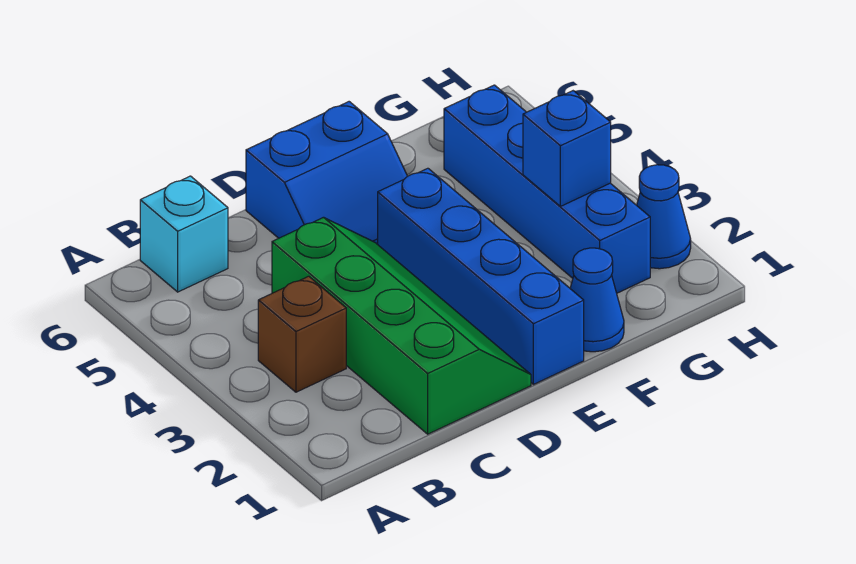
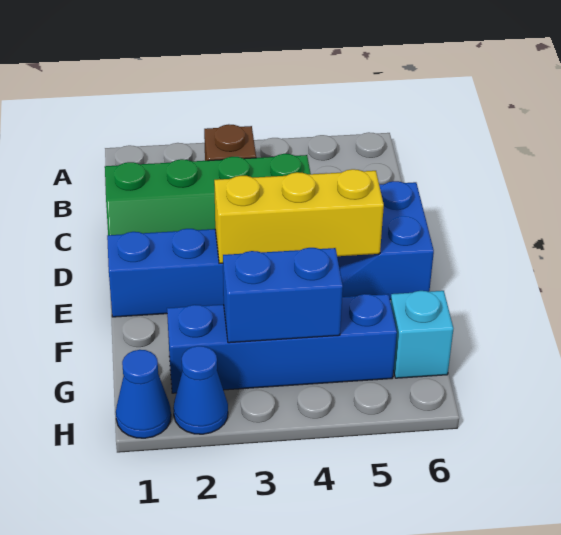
cyan 1x1 brick [140,176,228,292] -> cyan 1x1 brick moved to [391,291,453,378]
none -> yellow 1x3 brick [214,169,384,263]
blue 1x1 cone [570,248,624,352] -> blue 1x1 cone moved to [116,350,171,438]
blue 1x1 brick [523,91,611,206] -> blue 1x2 brick [223,248,343,343]

